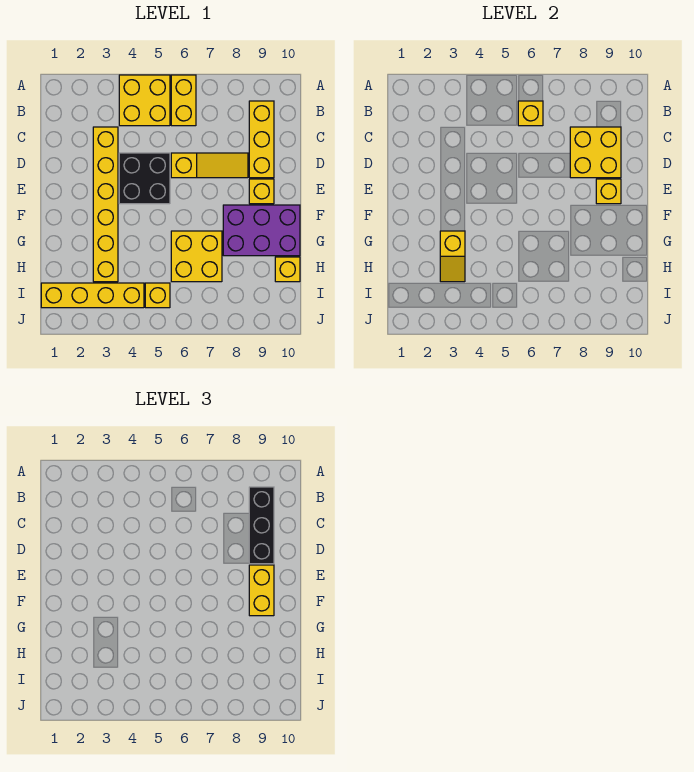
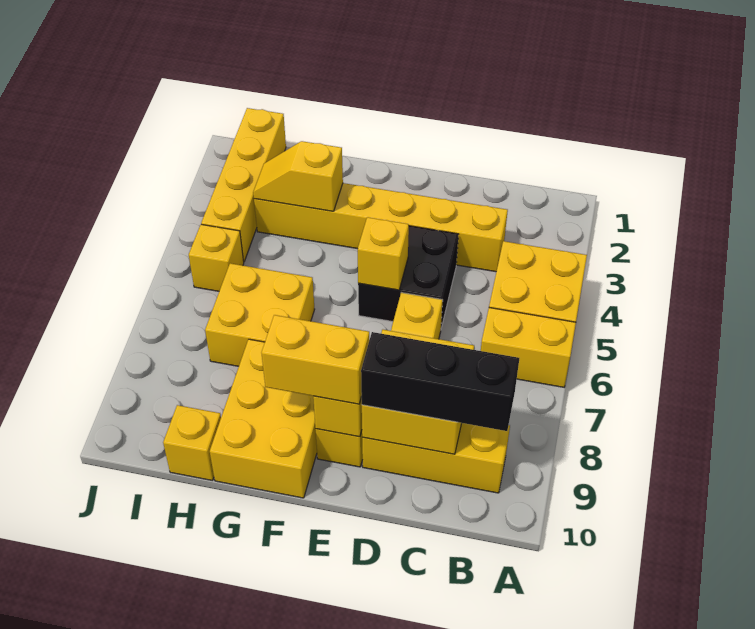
yellow 1x1 brick [518,101,543,126] -> yellow 1x1 brick moved to [358,217,409,290]
purple 2x3 brick [223,205,300,256] -> yellow 2x3 brick [210,339,317,498]

